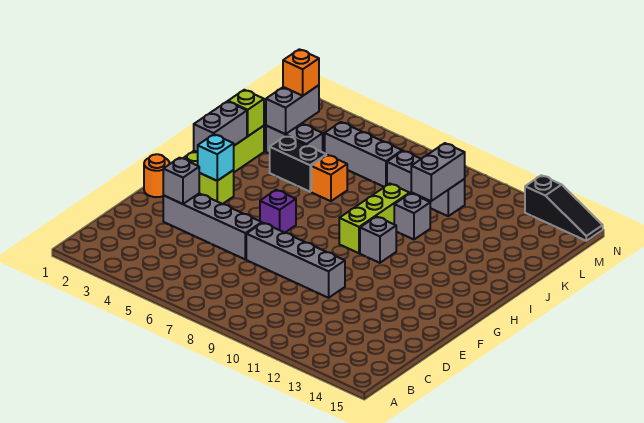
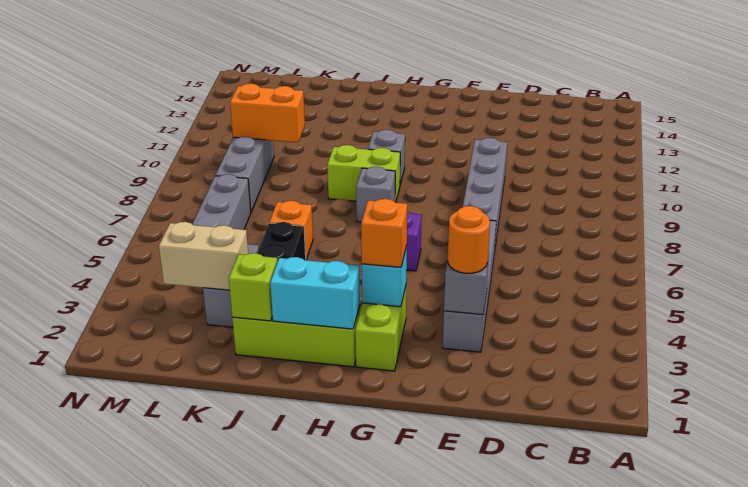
orange 1x1 round brick [144,154,170,197] -> orange 1x1 round brick moved to [447,206,490,273]
grey 1x2 brick [194,101,247,152] -> cyan 1x2 brick [270,257,360,329]
lime 1x3 brick [339,184,410,253] -> lime 1x2 brick [327,145,400,203]
grey 1x1 brick [394,193,430,240] -> grey 1x1 brick moved to [356,167,395,222]
grey 1x2 brick [266,85,319,134] -> tan 1x2 brick [159,222,248,290]
grey 1x2 brick [411,143,465,201] -> orange 1x2 brick [230,84,305,142]
orange 1x1 brick [283,49,319,96] -> orange 1x1 brick moved to [361,199,407,267]
black 1x3 slope [525,175,603,241] -> none

